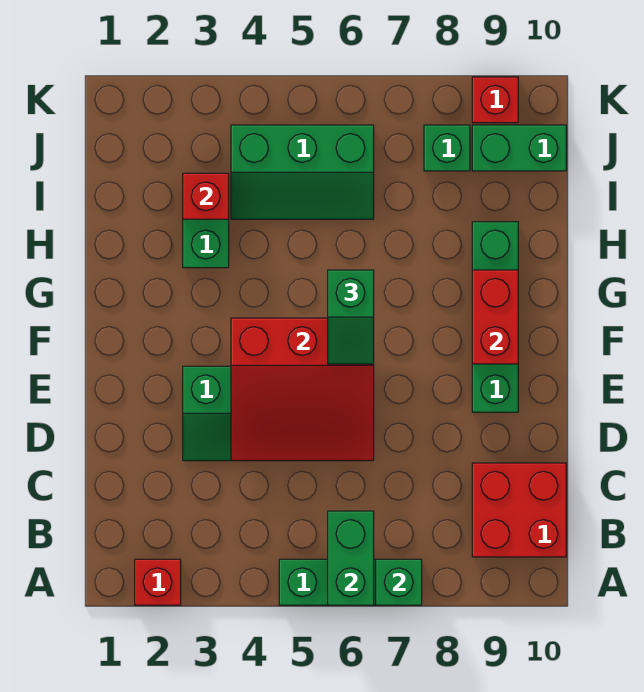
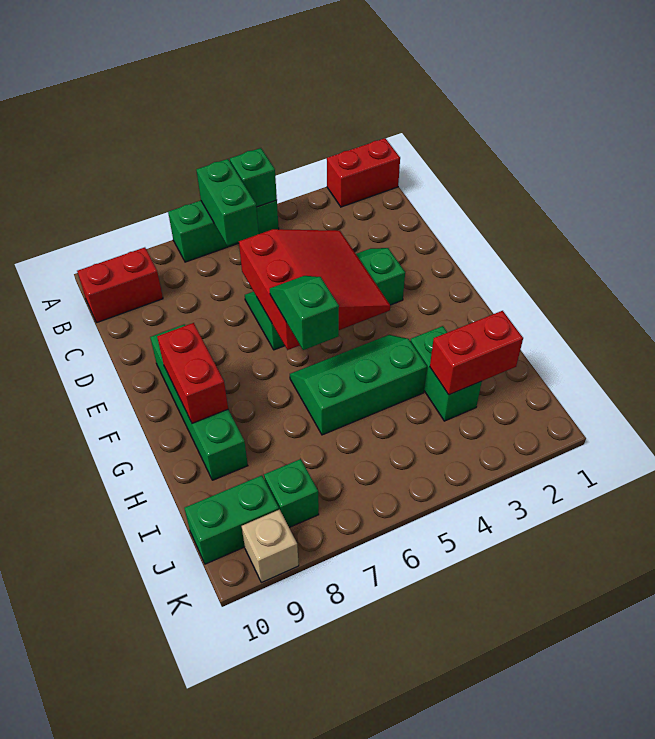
red 1x1 brick [135,559,181,605] -> red 1x2 brick [327,138,400,207]
green 1x1 brick [376,559,422,605] -> green 1x1 brick moved to [230,148,277,207]
red 2x2 brick [472,463,566,557] -> red 1x2 brick [77,247,163,322]
red 3x3 slope [231,318,374,461] -> red 3x3 slope turned to [239,229,390,350]
red 1x1 brick [183,173,229,219] -> red 1x2 brick [430,311,523,395]
green 2x3 slope [231,125,374,219] -> green 2x3 slope moved to [290,335,427,435]
red 1x1 brick [472,77,518,123] -> tan 1x1 brick [242,510,299,583]

